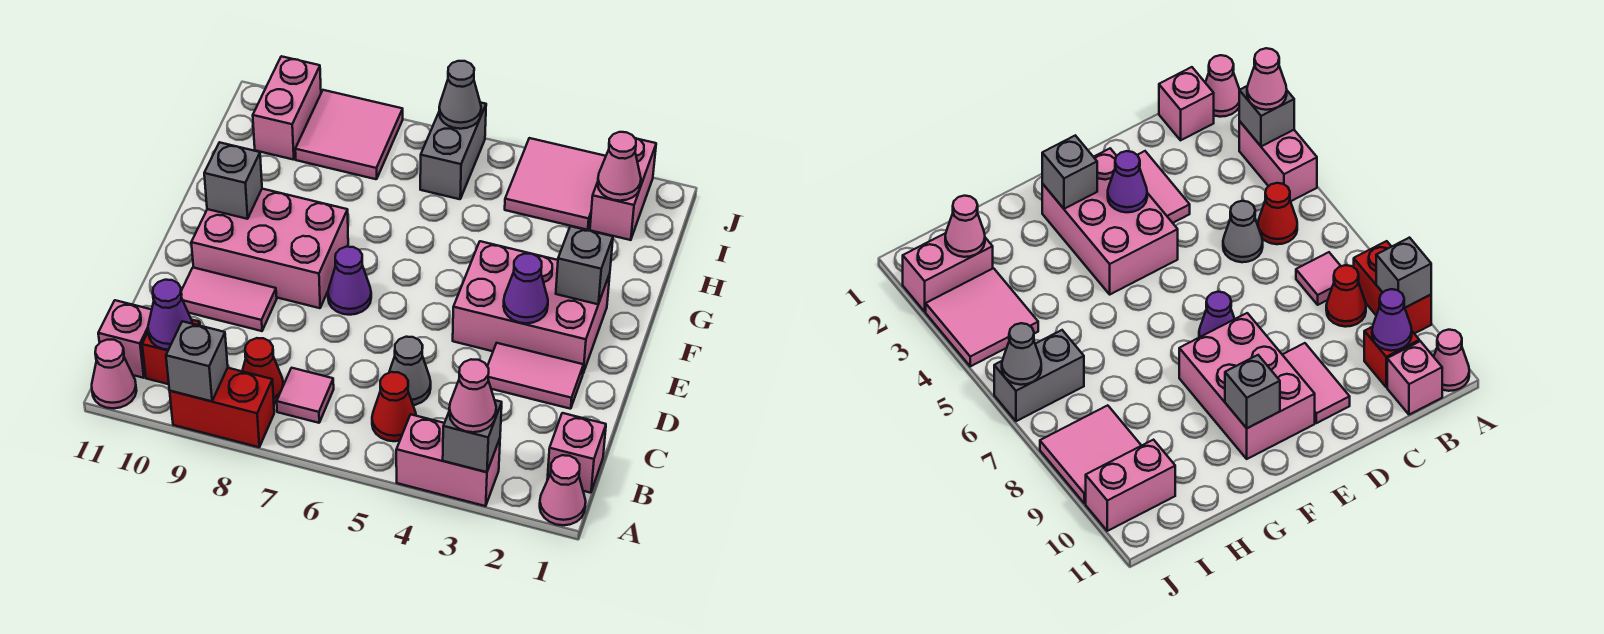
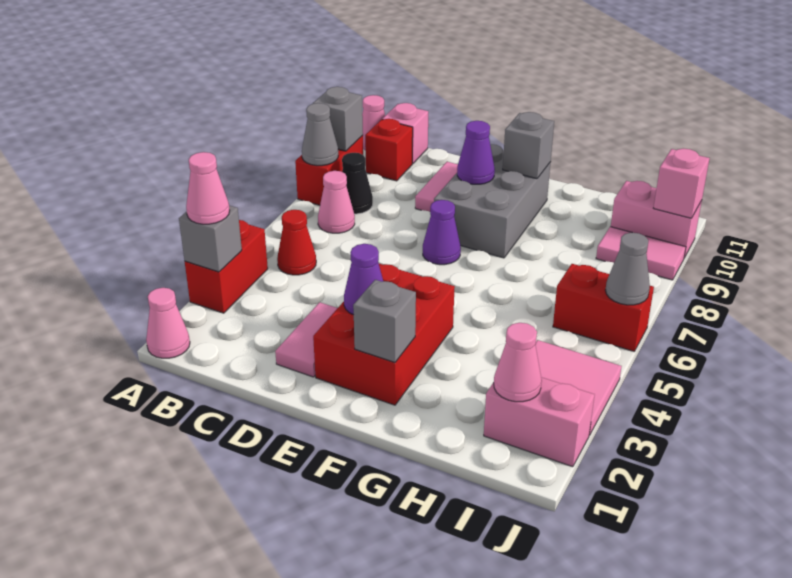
pink 1x2 brick [396,415,500,506] -> red 1x2 brick [185,220,268,313]
pink 1x1 brick [547,413,606,493] -> pink 1x1 brick moved to [654,149,710,218]
pink 1x1 tile [277,368,334,423] -> pink 1x1 cone [318,171,355,233]
red 1x1 cone [242,338,283,403] -> black 1x1 cone [342,153,373,214]
purple 1x1 cone [148,280,192,350] -> purple 1x1 cone moved to [457,121,495,184]
grey 1x1 cone [389,337,431,405] -> grey 1x1 cone moved to [302,103,338,166]
pink 2x3 brick [453,241,610,373] -> red 2x3 brick [313,264,455,405]
pink 2x3 brick [191,189,348,308] -> grey 2x3 brick [434,144,551,258]
grey 1x2 brick [420,102,486,199] -> red 1x2 brick [553,264,654,351]
pink 2x2 tile [295,90,403,179] -> pink 1x2 tile [596,227,686,280]

